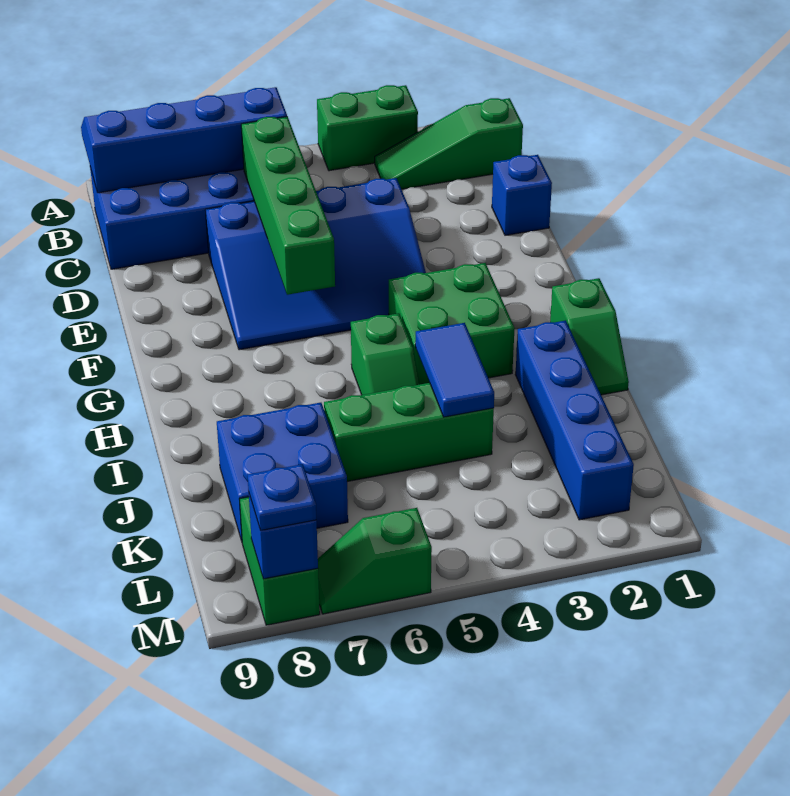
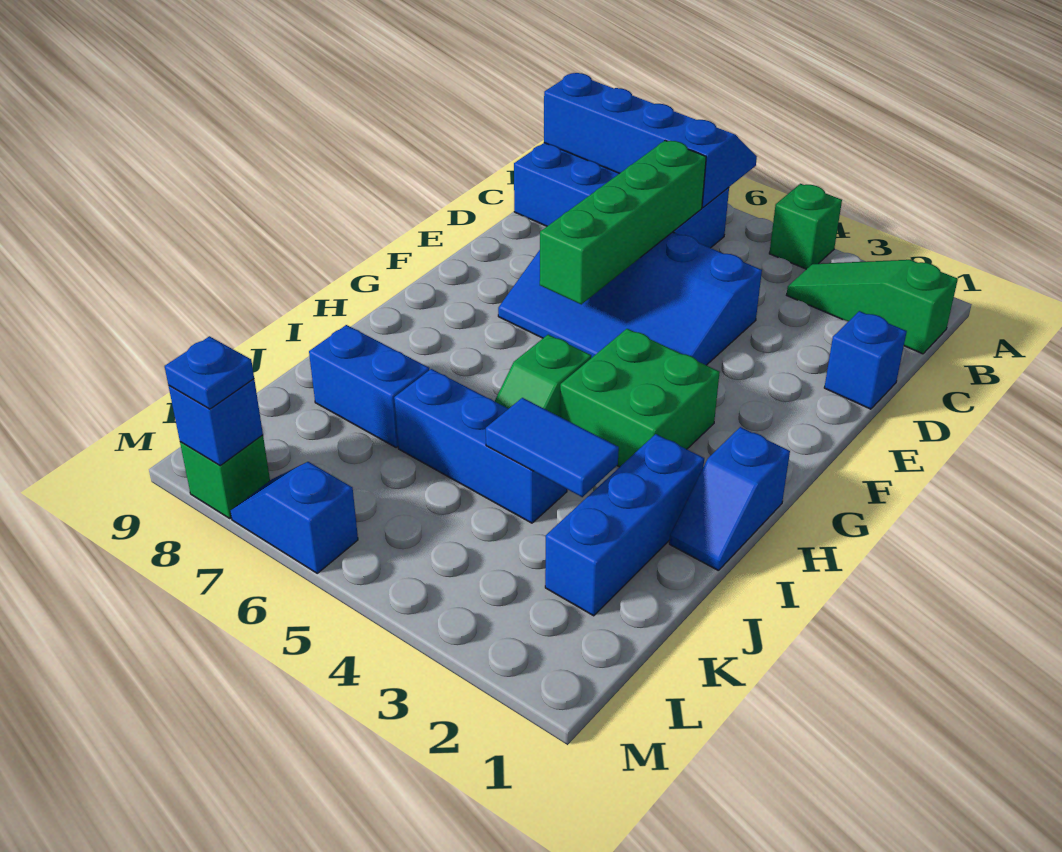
green 1x2 brick [317,85,418,171] -> green 1x1 brick [769,184,842,269]
green 1x2 slope [550,278,629,395] -> blue 1x2 slope [669,427,790,571]
blue 1x4 brick [515,320,634,520] -> blue 1x3 brick [545,434,704,616]
blue 1x2 tile [415,323,494,417] -> blue 1x2 tile turned to [486,398,619,497]
green 1x3 brick [324,383,494,482] -> blue 1x3 brick [394,369,567,523]
blue 2x2 brick [217,403,348,541] -> blue 1x2 brick [309,325,429,447]
green 1x2 brick [240,497,320,625] -> green 1x1 brick [180,435,270,519]
green 1x2 slope [318,508,432,614] -> blue 1x2 slope [230,462,358,573]

